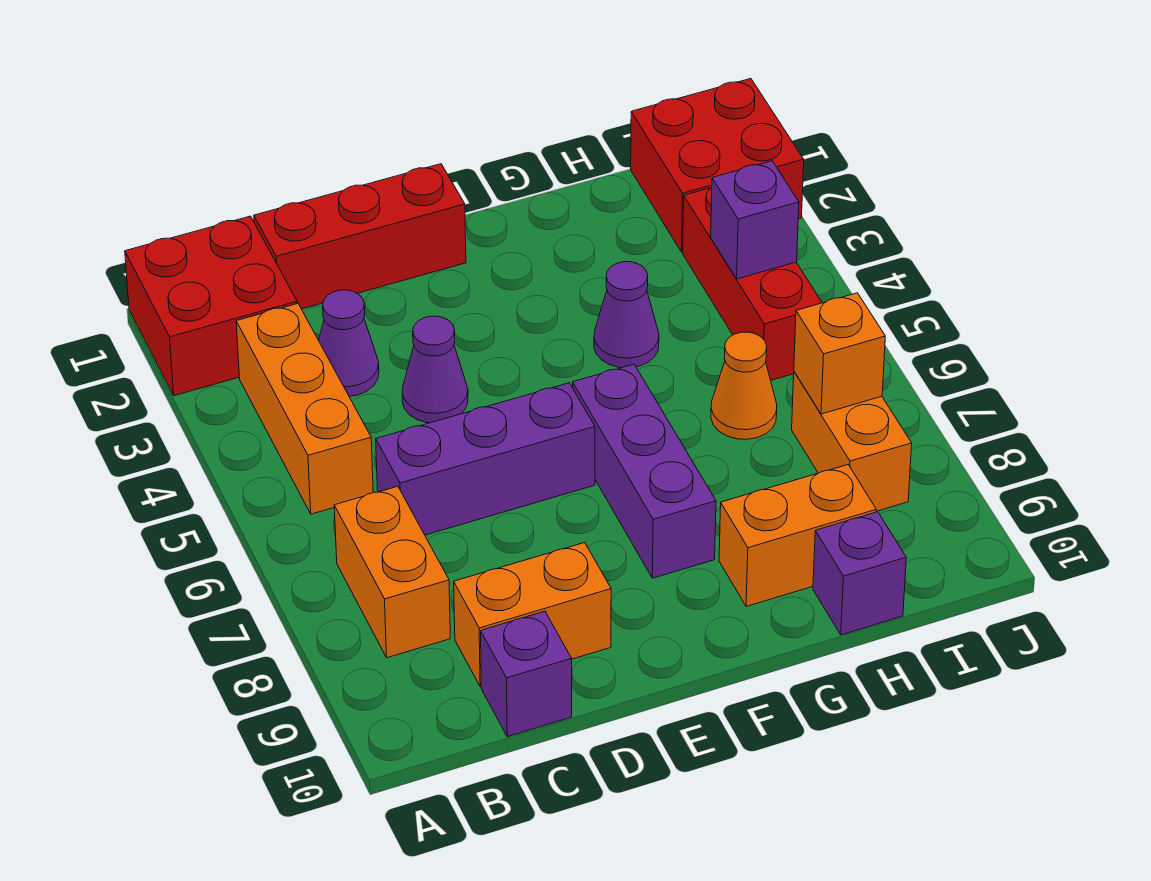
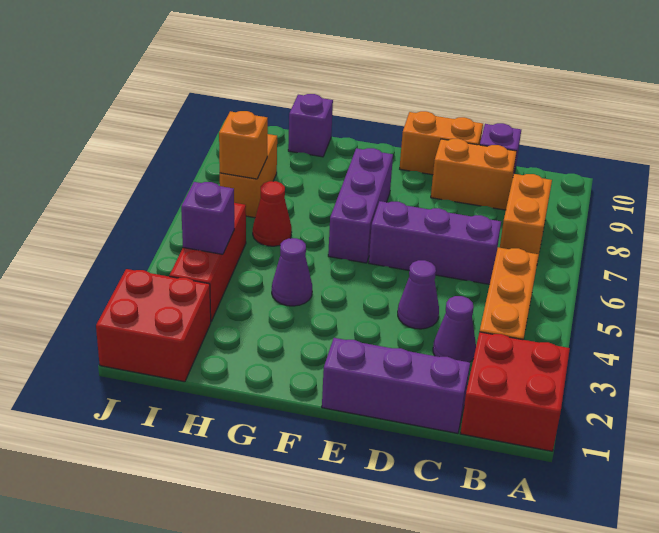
red 1x3 brick [254,164,466,309] -> purple 1x3 brick [322,338,470,433]
orange 1x2 brick [719,465,876,607] -> orange 1x2 brick moved to [400,111,483,175]
orange 1x1 cone [711,332,777,439] -> red 1x1 cone [253,181,292,246]

